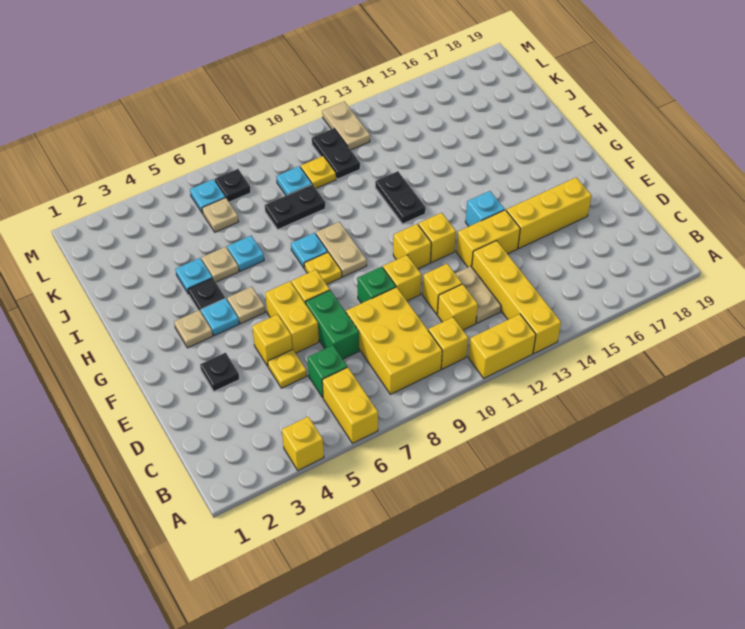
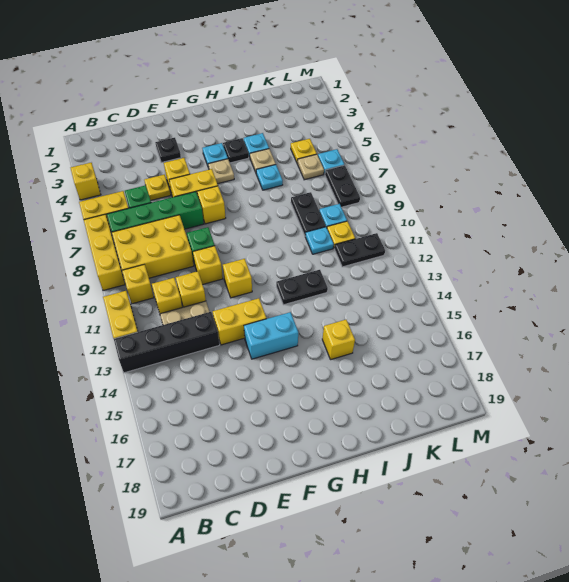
yellow 1x4 brick [472,241,561,353] -> black 1x4 brick [114,312,220,373]
green 1x2 brick [306,290,359,359] -> green 1x4 brick [107,192,204,232]
yellow 1x2 brick [456,210,520,267] -> yellow 1x2 brick turned to [213,298,266,345]
yellow 1x3 brick [506,178,591,248] -> yellow 1x3 brick moved to [84,215,125,291]
yellow 1x1 brick [418,213,456,263] -> yellow 1x1 brick moved to [322,320,355,360]
cyan 1x1 brick [466,191,505,226] -> cyan 1x2 brick [244,312,298,359]
tan 1x1 plate [174,310,213,348] -> none
yellow 1x1 plate [304,252,342,284] -> yellow 1x1 plate moved to [291,139,317,164]
tan 1x2 plate [316,222,367,277] -> none
cyan 1x1 plate [291,233,328,268] -> cyan 1x1 plate moved to [305,227,334,254]
black 1x1 plate [215,169,251,202] -> black 1x2 plate [325,165,360,207]
tan 1x2 plate [322,101,370,150] -> none

